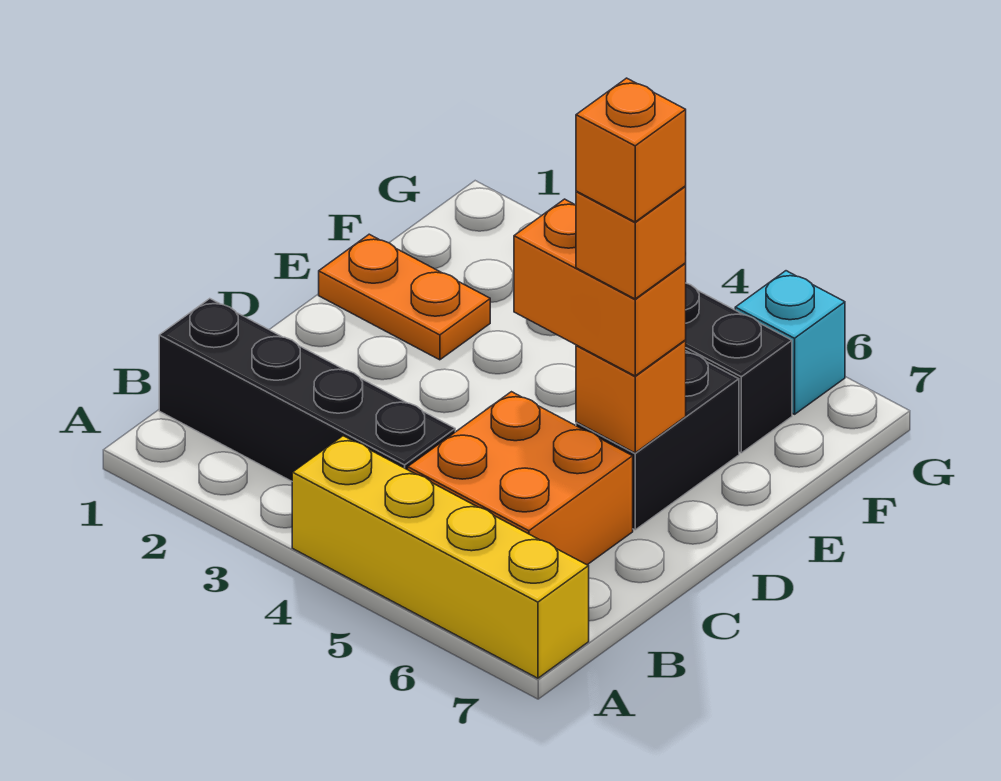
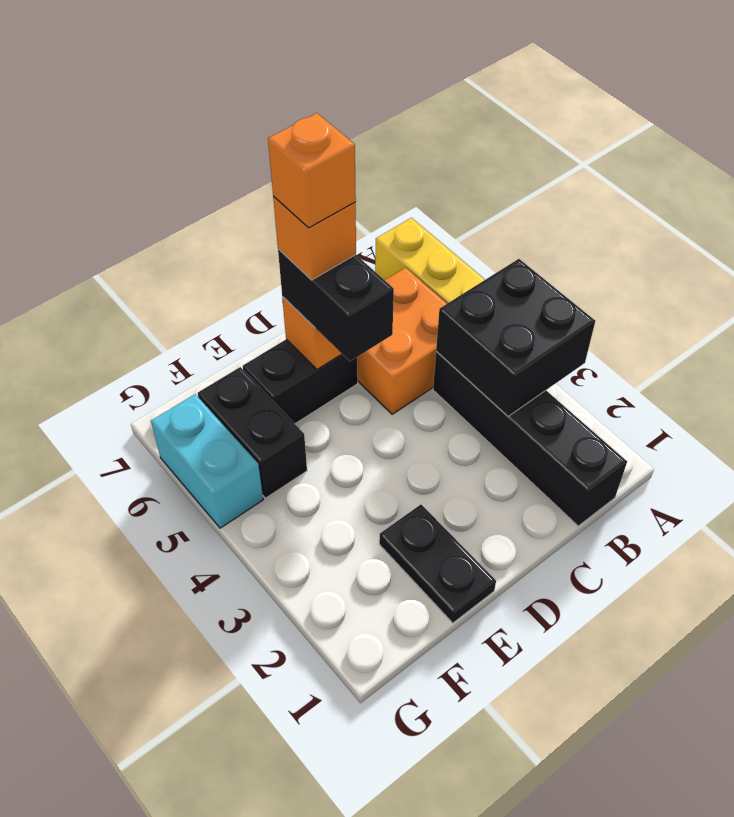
none -> black 2x2 brick [436,259,595,416]
orange 1x2 brick [514,199,686,376] -> black 1x2 brick [278,249,394,361]
orange 1x2 plate [319,234,490,360] -> black 1x2 plate [379,505,496,623]
cyan 1x1 brick [735,271,845,414] -> cyan 1x2 brick [151,394,263,528]

